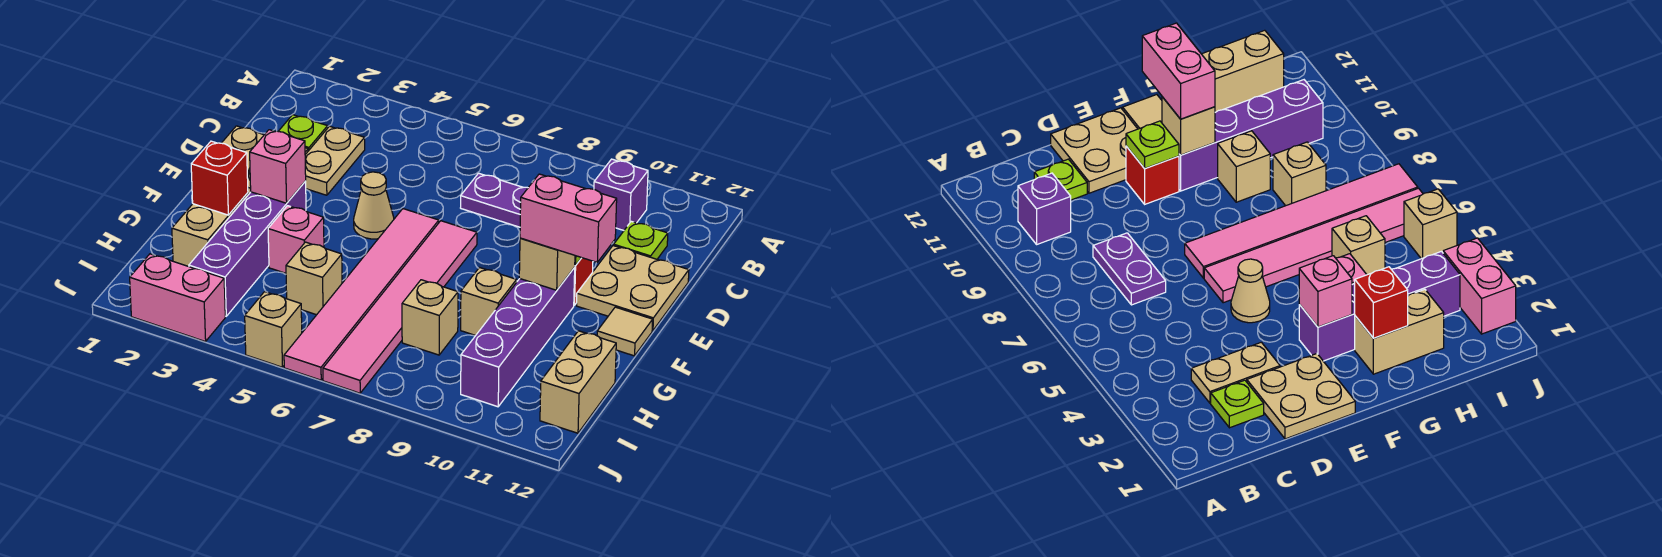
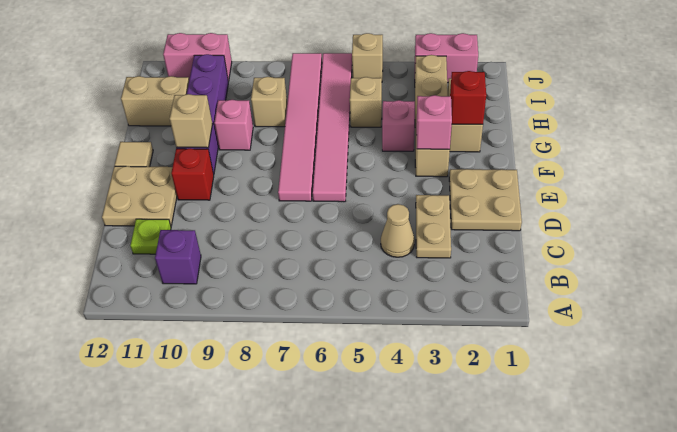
lime 1x1 plate [278,115,328,151] -> none
purple 1x2 plate [461,173,528,227] -> none
tan 1x1 cone [354,172,394,239] -> tan 1x1 cone moved to [381,204,415,257]
lime 1x1 plate [1126,121,1179,169] -> none
purple 1x4 brick [189,181,306,316] -> tan 1x4 brick [415,55,450,177]
pink 1x2 brick [520,174,617,262] -> pink 1x2 brick moved to [163,33,232,81]
tan 1x1 brick [461,268,517,336] -> pink 1x1 brick [214,100,253,150]
tan 1x2 brick [540,331,616,433] -> tan 1x2 brick turned to [121,76,189,126]

